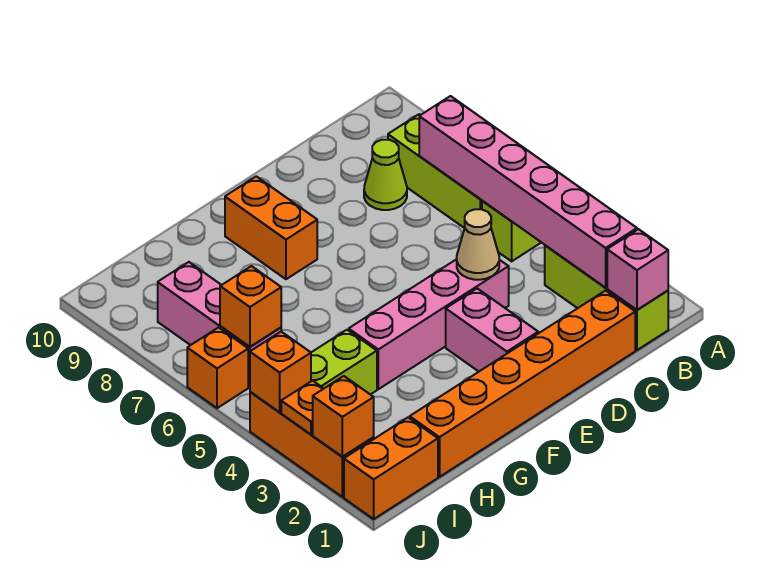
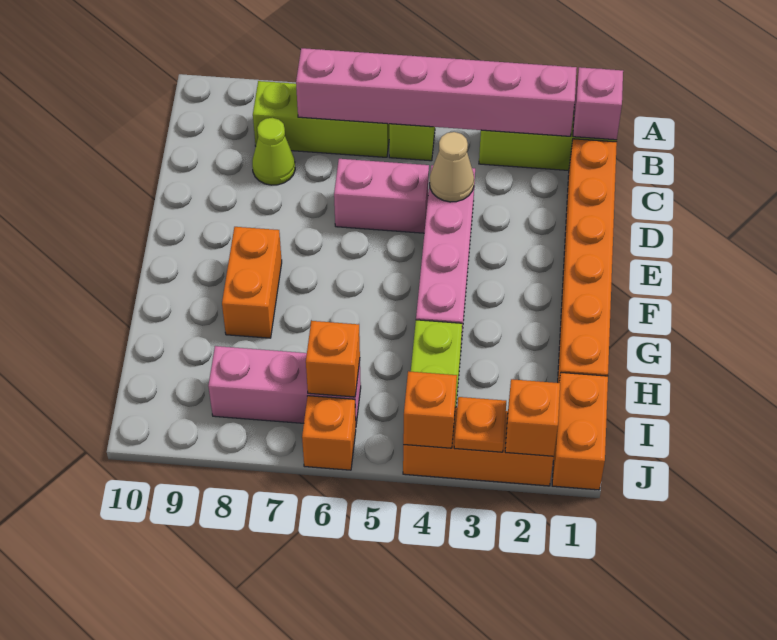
pink 1x2 brick [446,289,538,371] -> pink 1x2 brick moved to [334,159,429,233]
orange 1x2 brick [225,176,317,279] -> orange 1x2 brick turned to [222,227,282,338]

